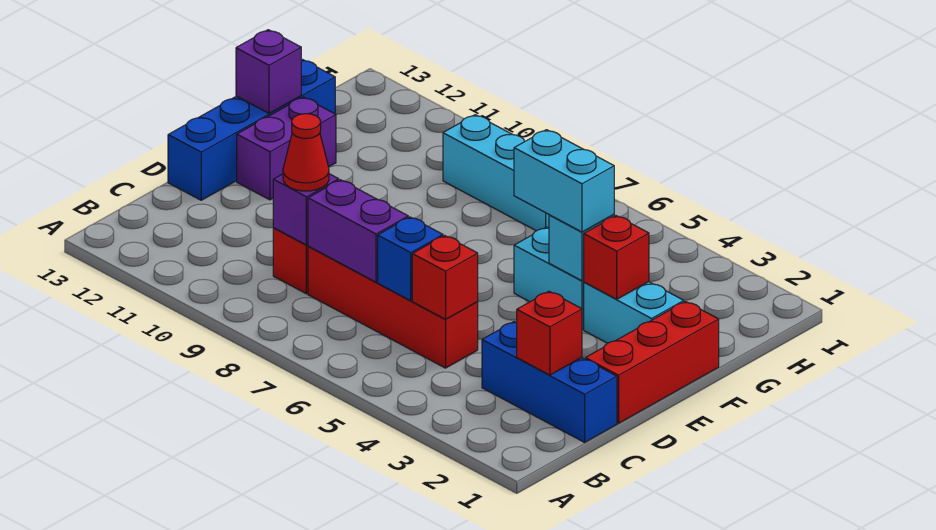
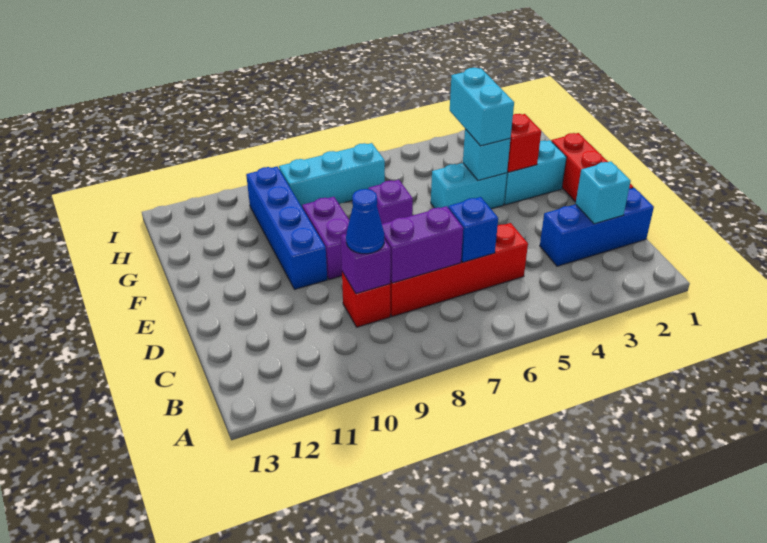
red 1x1 brick [517,291,582,375] -> cyan 1x1 brick [576,161,631,224]
red 1x1 brick [412,236,478,319] -> none
red 1x1 cone [283,114,329,191] -> blue 1x1 cone [346,189,384,254]
blue 1x4 brick [168,59,335,200] -> blue 1x4 brick moved to [246,167,327,289]
purple 1x2 brick [237,97,336,200] -> purple 1x2 brick moved to [302,197,349,280]
cyan 1x2 brick [514,130,614,232] -> cyan 1x2 brick turned to [450,68,514,146]
purple 1x1 brick [236,30,301,113] -> purple 1x1 brick moved to [368,180,413,224]

